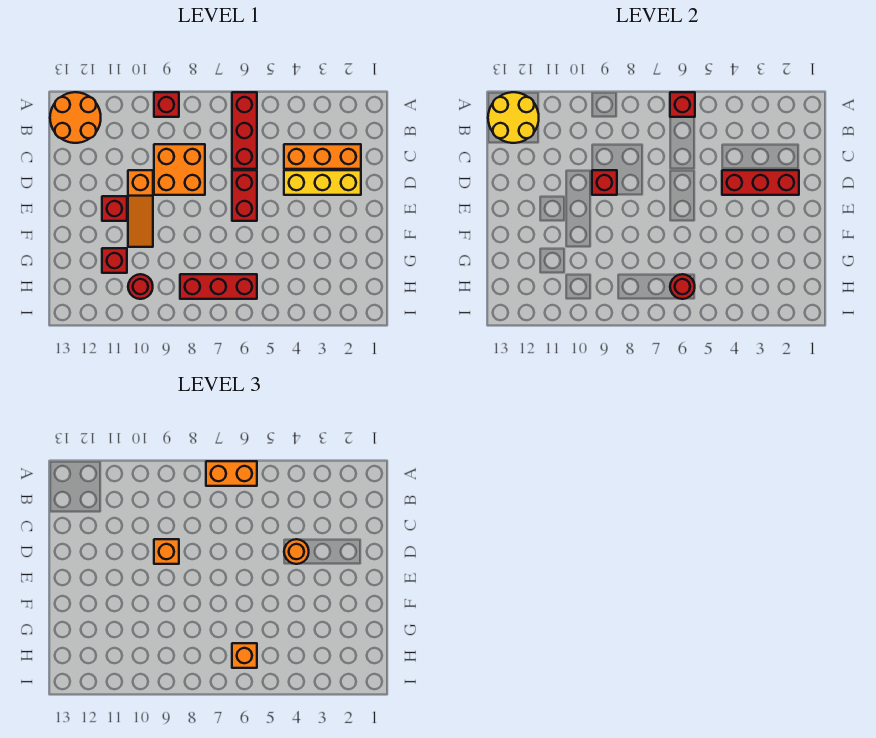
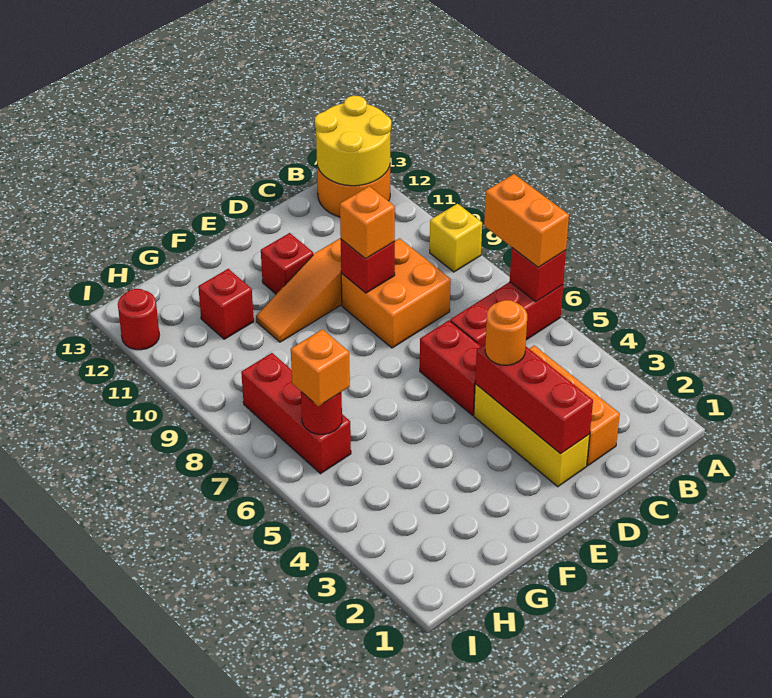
red 1x1 brick [154,92,179,117] -> yellow 1x1 brick [430,204,482,272]
red 1x2 brick [232,170,257,221] -> red 1x2 brick turned to [420,320,481,415]
red 1x1 round brick [128,274,153,299] -> red 1x1 round brick moved to [118,289,159,350]

